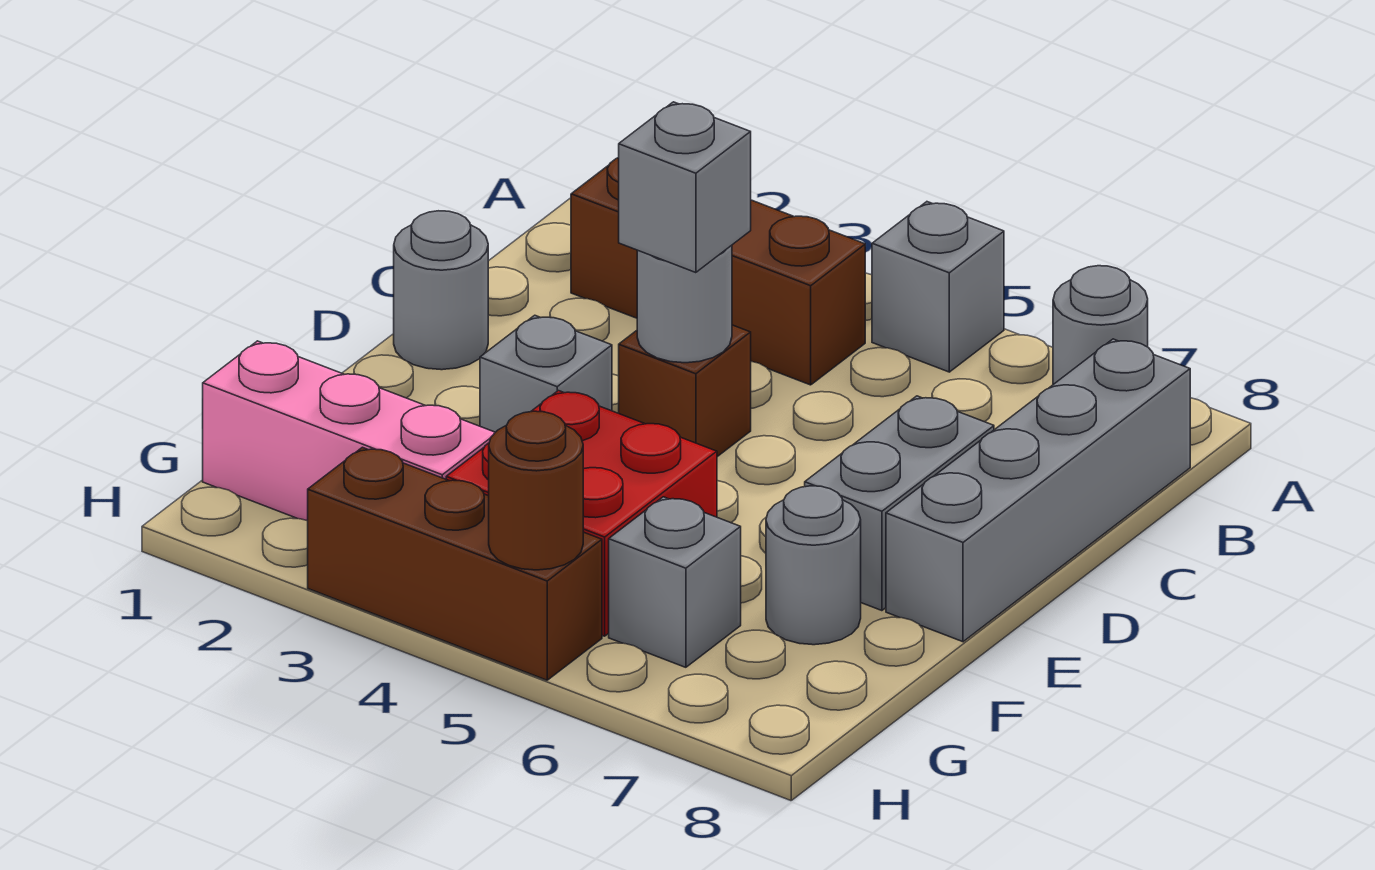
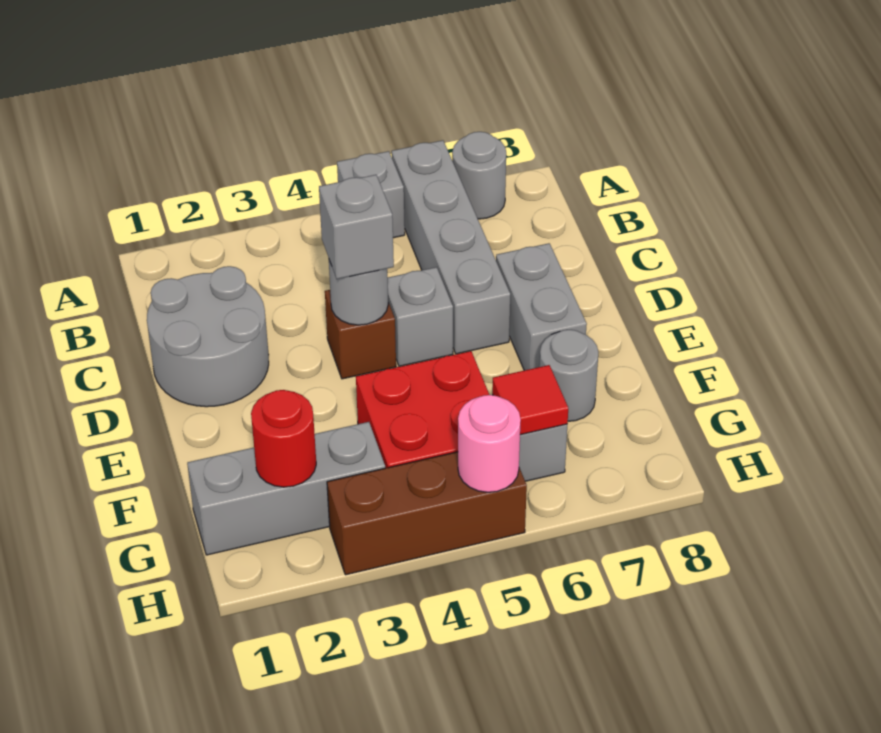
brown 1x3 brick [571,158,865,385] -> none
grey 1x4 brick [886,339,1190,642] -> grey 1x4 brick moved to [392,140,510,354]
grey 1x1 round brick [394,211,488,370] -> grey 2x2 round brick [147,266,269,407]
grey 1x1 brick [480,315,612,432] -> grey 1x1 brick moved to [388,267,453,366]
pink 1x3 brick [203,341,495,521] -> grey 1x3 brick [187,422,385,555]
none -> red 1x1 round brick [251,390,316,487]
none -> red 1x1 tile [492,365,568,435]
brown 1x1 round brick [489,411,583,570] -> pink 1x1 round brick [458,395,521,492]

